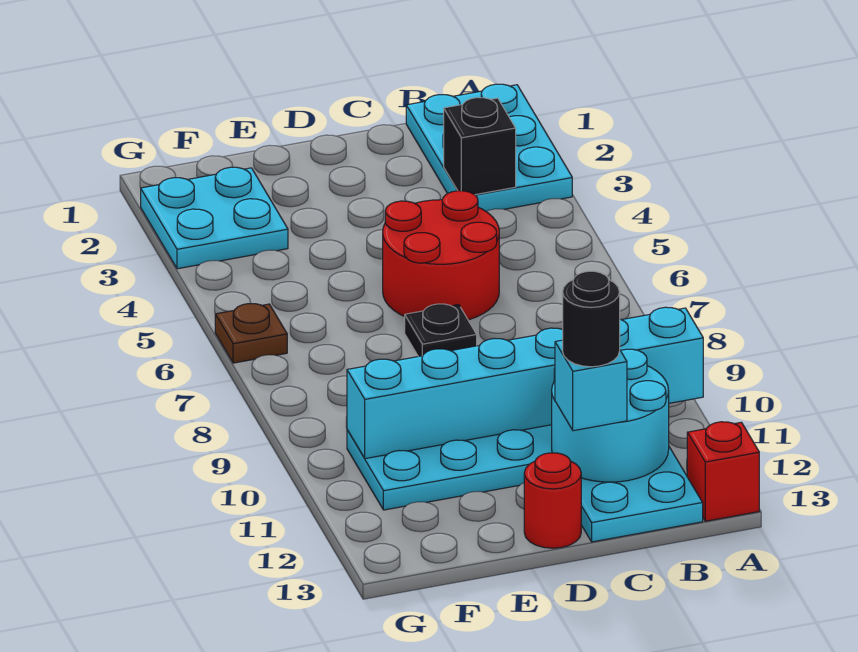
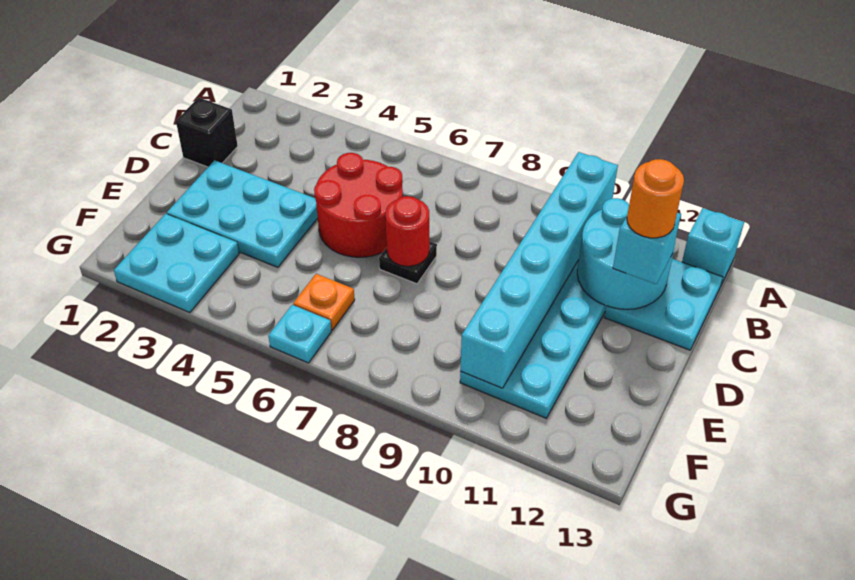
cyan 2x3 plate [406,84,572,211] -> cyan 2x3 plate moved to [167,160,318,267]
red 1x1 brick [687,422,759,521] -> cyan 1x1 brick [682,208,744,287]
black 1x1 brick [444,98,516,195] -> black 1x1 brick moved to [176,98,238,167]
black 1x1 round brick [563,271,620,367] -> orange 1x1 round brick [627,159,684,238]
red 1x1 round brick [524,453,581,548] -> red 1x1 round brick moved to [385,196,429,266]
none -> orange 1x1 plate [293,274,355,330]
brown 1x1 plate [215,304,287,363] -> cyan 1x1 plate [268,305,332,363]

